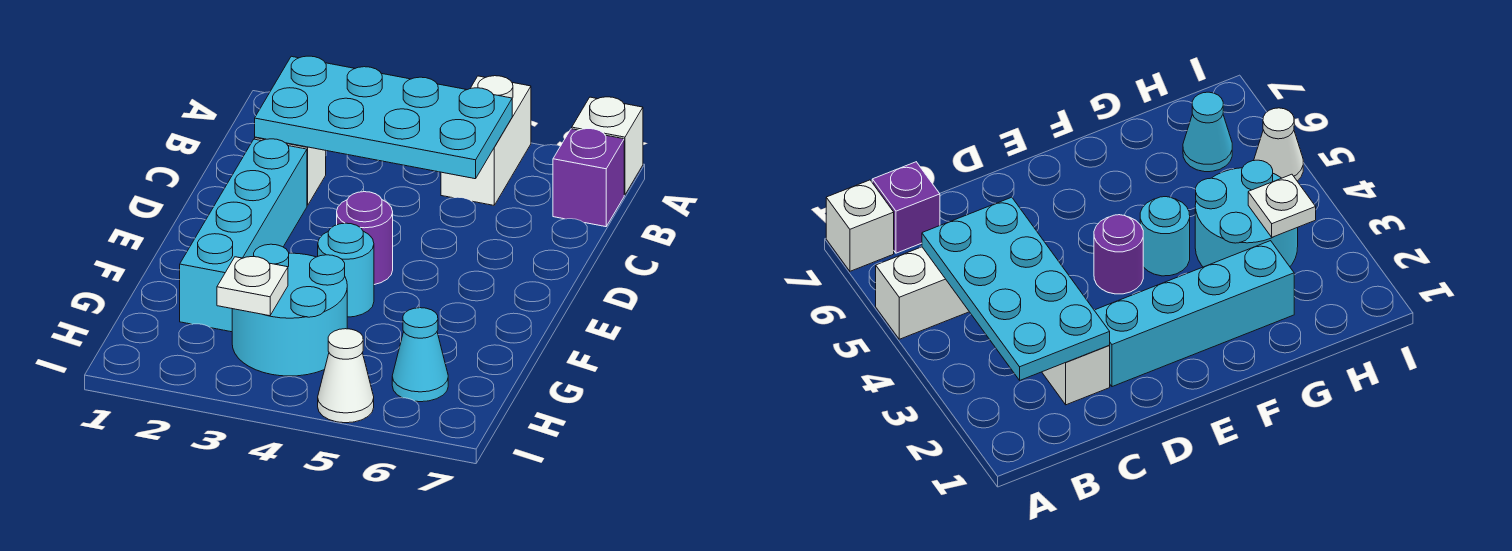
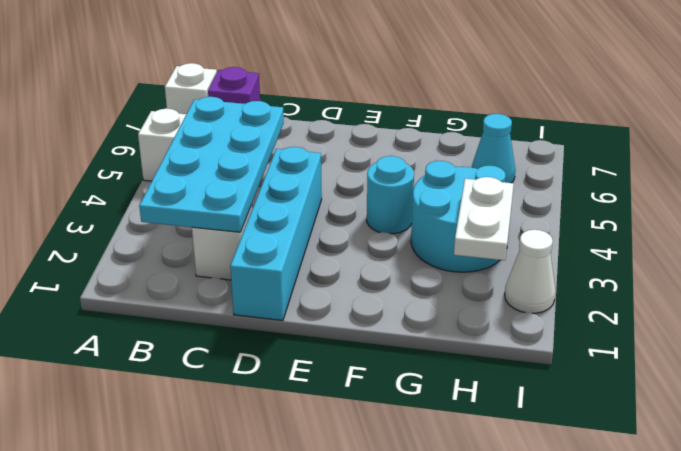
cyan 1x4 brick [180,139,307,332] -> cyan 1x4 brick turned to [230,147,322,321]
purple 1x1 round brick [337,192,393,285] -> none
white 1x1 plate [217,257,288,316] -> white 1x2 plate [454,177,514,260]
white 1x1 cone [318,329,374,423] -> white 1x1 cone moved to [505,230,556,313]

